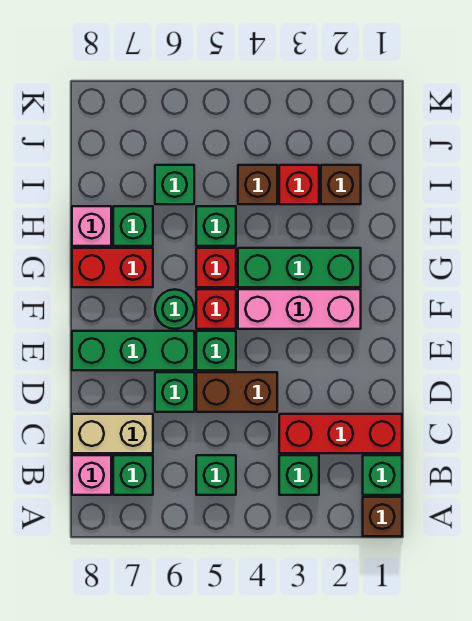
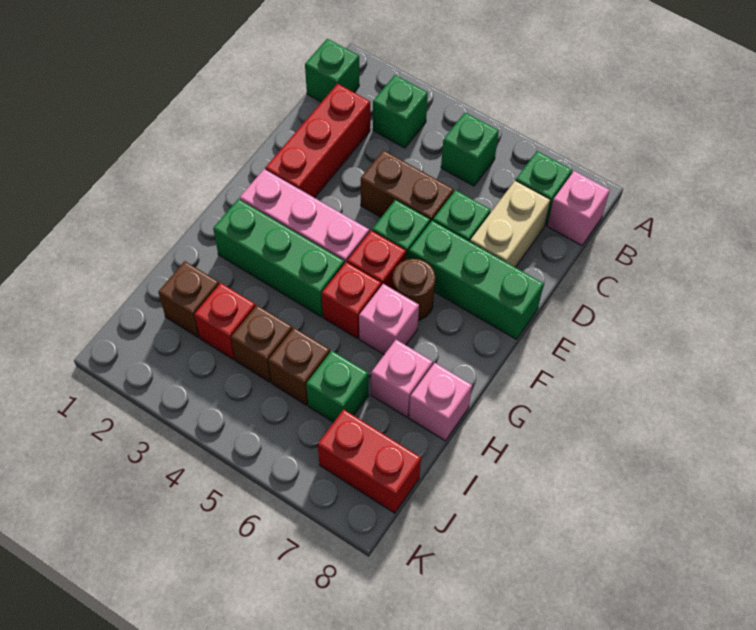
brown 1x1 brick [363,497,402,536] -> brown 1x1 brick moved to [268,328,330,405]
red 1x3 brick [279,414,402,453] -> red 1x3 brick turned to [265,84,370,198]
tan 1x2 brick [72,414,153,453] -> tan 1x2 brick turned to [470,180,550,267]
green 1x1 round brick [155,289,194,329] -> brown 1x1 round brick [392,259,435,320]
none -> pink 1x1 brick [359,284,419,355]
red 1x2 brick [72,248,153,287] -> red 1x2 brick moved to [318,409,421,513]
green 1x1 brick [196,206,236,246] -> none
green 1x1 brick [113,206,153,246] -> pink 1x1 brick [371,340,433,417]

